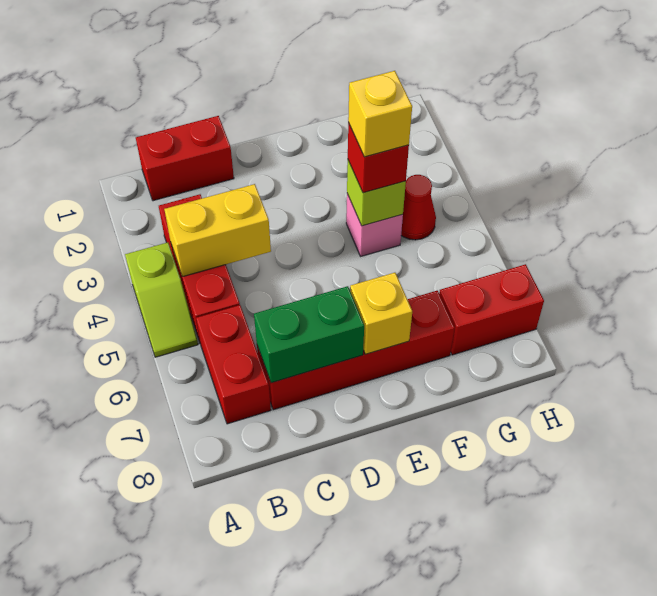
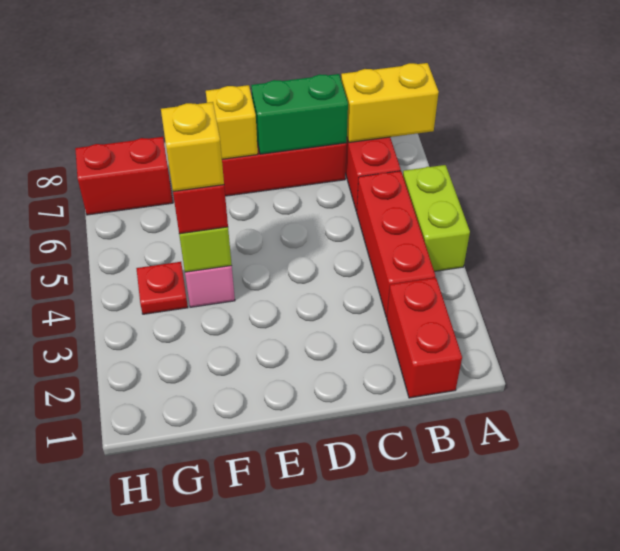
lime 1x2 slope [125,242,198,357] -> lime 1x2 brick [403,165,470,271]
red 1x2 brick [136,116,234,201] -> red 1x2 brick turned to [387,278,462,398]
yellow 1x2 brick [164,184,271,277] -> yellow 1x2 brick moved to [341,63,439,142]
red 1x1 cone [401,175,436,240] -> red 1x1 plate [136,262,188,314]

